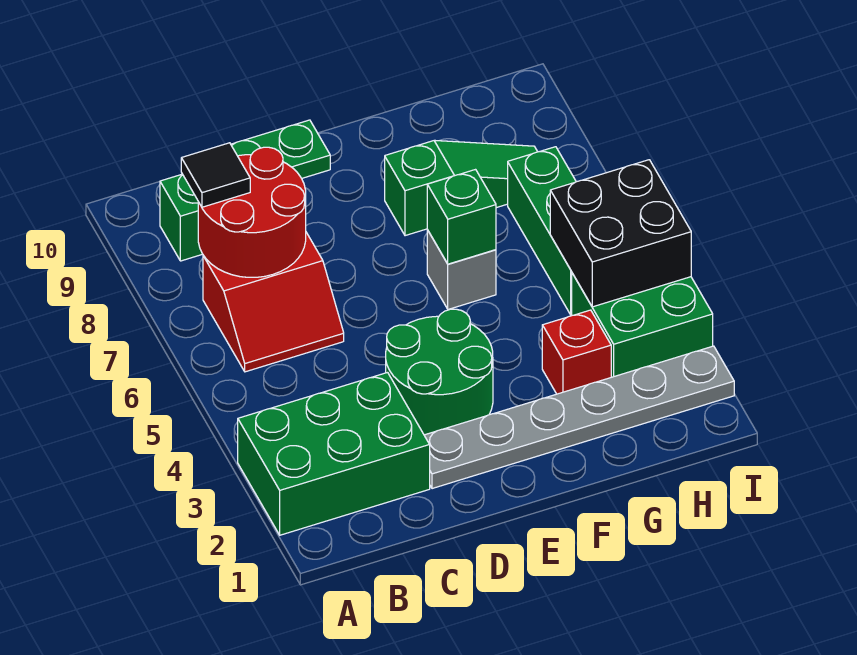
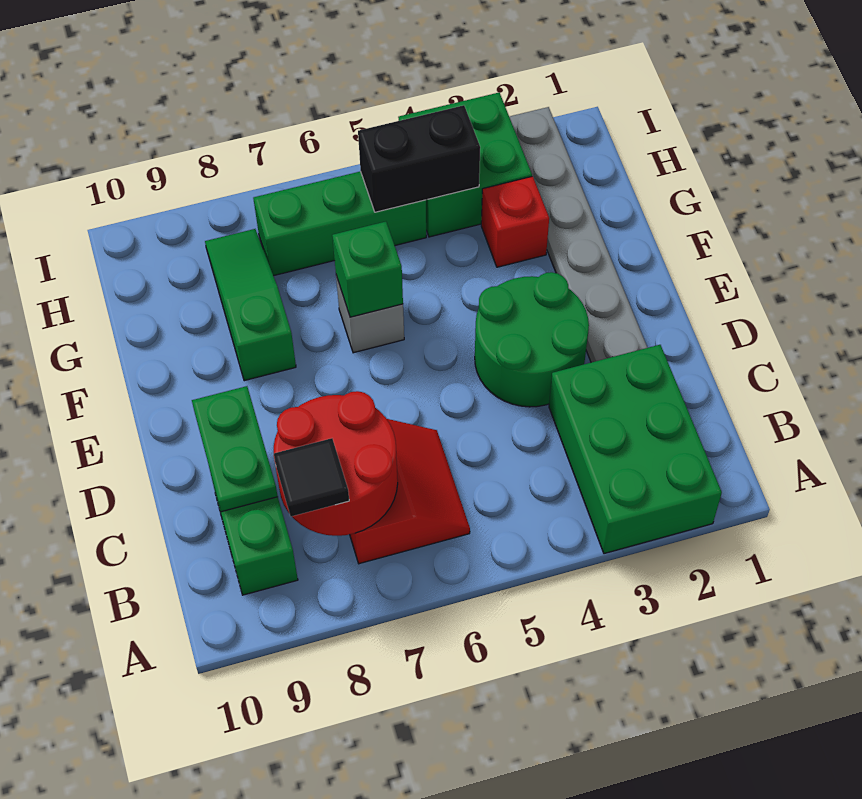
black 2x2 brick [550,160,691,307] -> black 1x2 brick [358,105,480,212]

